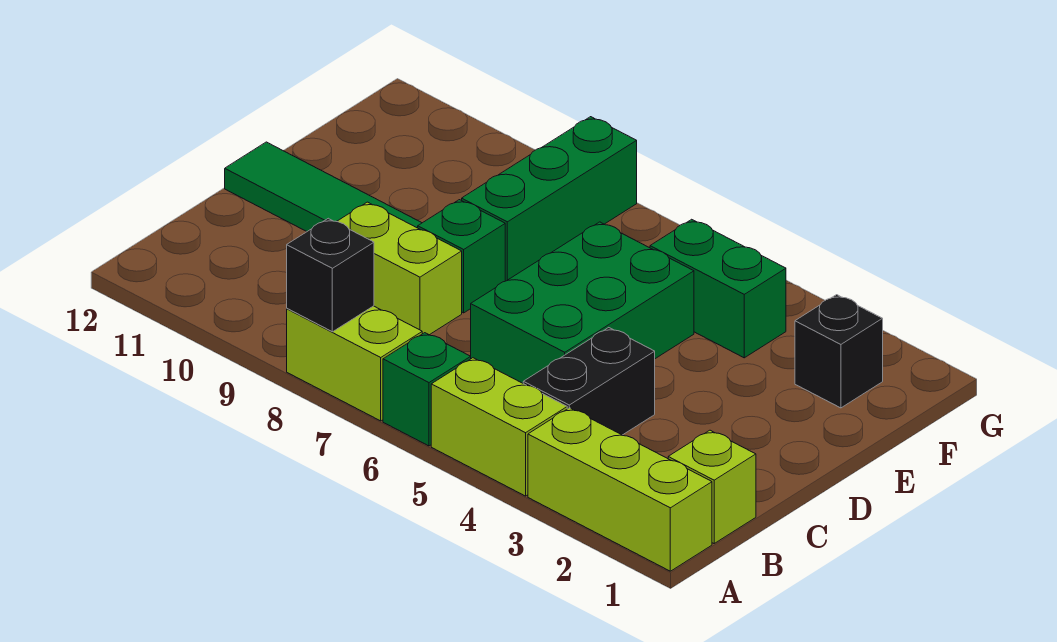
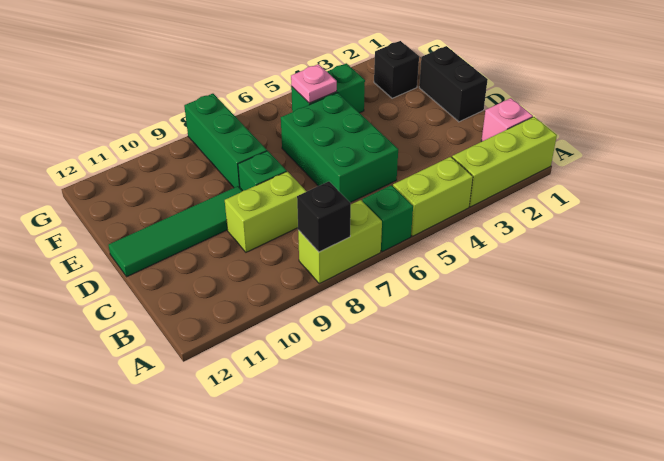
lime 1x1 brick [668,430,756,543] -> pink 1x1 brick [481,98,533,141]
black 1x2 brick [523,328,655,435] -> black 1x2 brick moved to [419,46,488,122]
none -> pink 1x1 plate [291,64,337,103]

